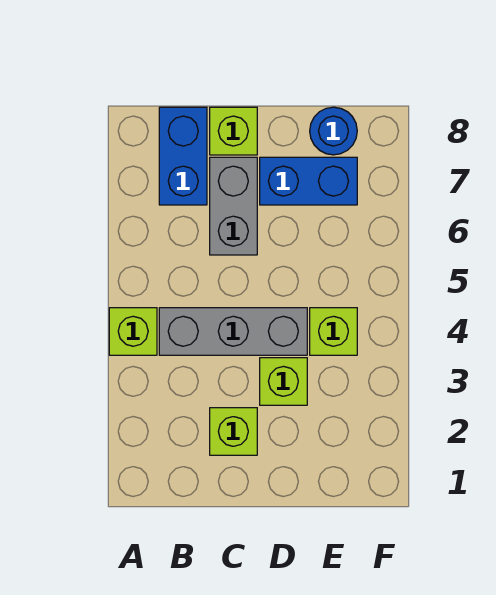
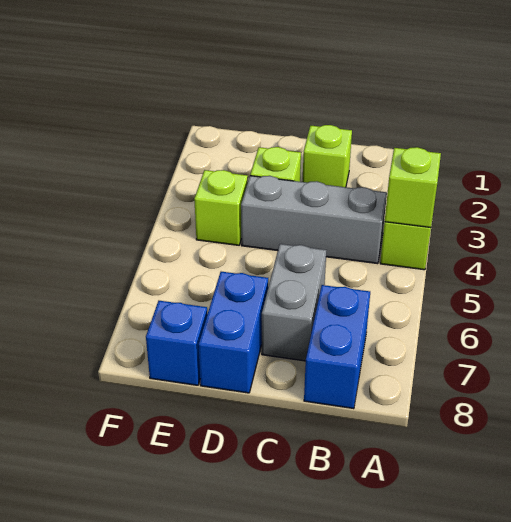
lime 1x1 brick [210,107,257,155] -> lime 1x1 brick moved to [385,147,441,227]
blue 1x2 brick [260,157,357,205] -> blue 1x2 brick turned to [198,272,268,393]
blue 1x1 round brick [310,107,357,155] -> blue 1x1 brick [146,301,207,385]

